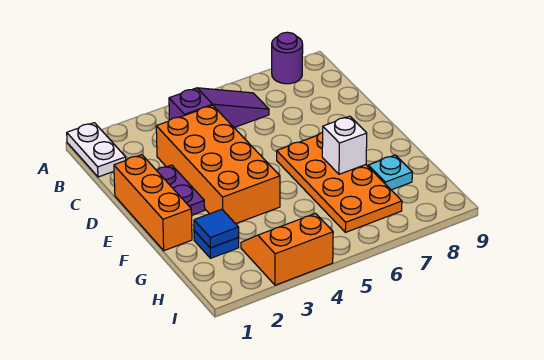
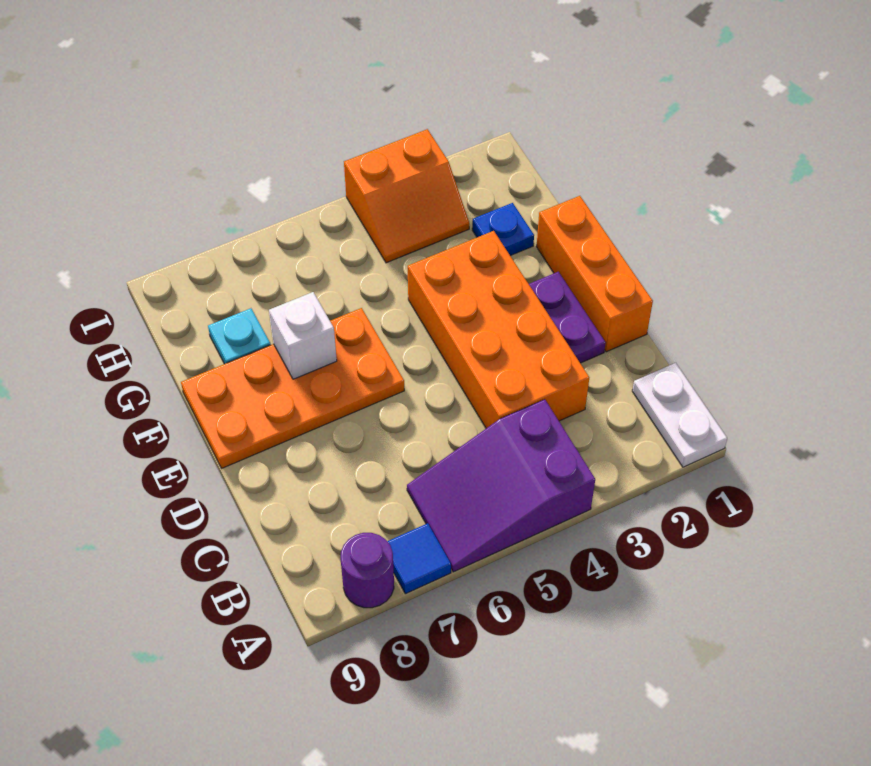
purple 1x3 slope [169,88,269,127] -> purple 2x3 slope [407,399,595,572]
orange 2x4 plate [277,132,402,232] -> orange 2x4 plate turned to [181,308,404,468]
blue 1x1 tile [194,209,239,248] -> blue 1x1 tile moved to [387,523,451,594]

